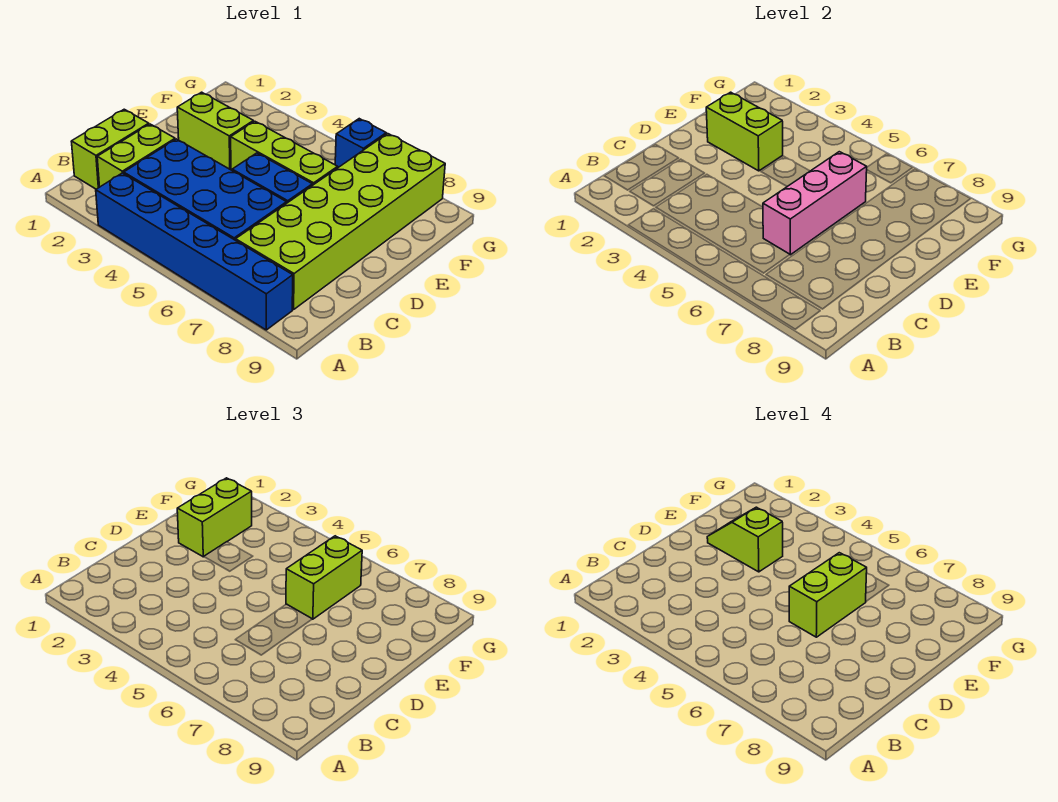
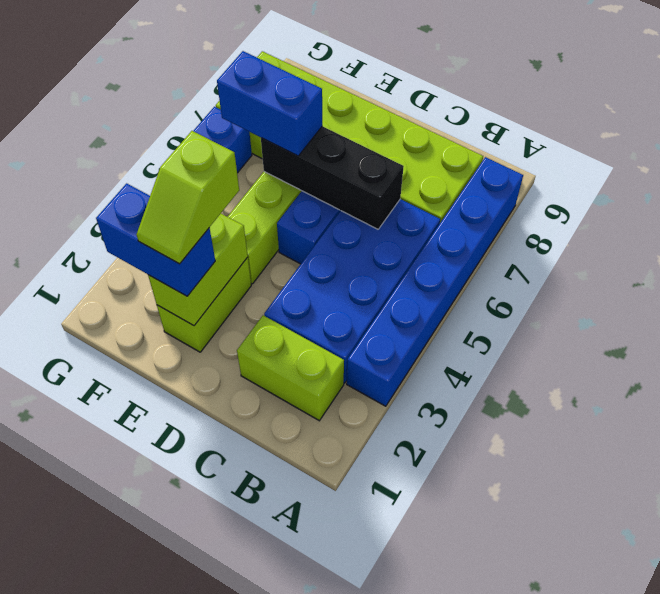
lime 1x2 brick [71,109,149,189] -> none
pink 1x3 brick [763,152,867,255] -> black 1x3 brick [261,126,404,229]
lime 1x2 brick [789,553,867,637] -> none
lime 1x2 brick [177,478,252,557] -> blue 1x2 brick [96,183,215,296]
lime 1x2 brick [286,536,362,619] -> blue 1x2 brick [217,51,322,156]

